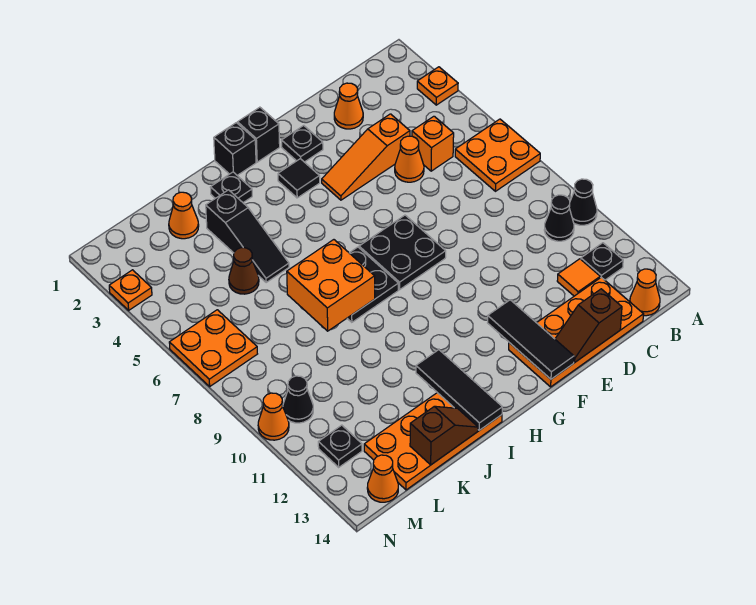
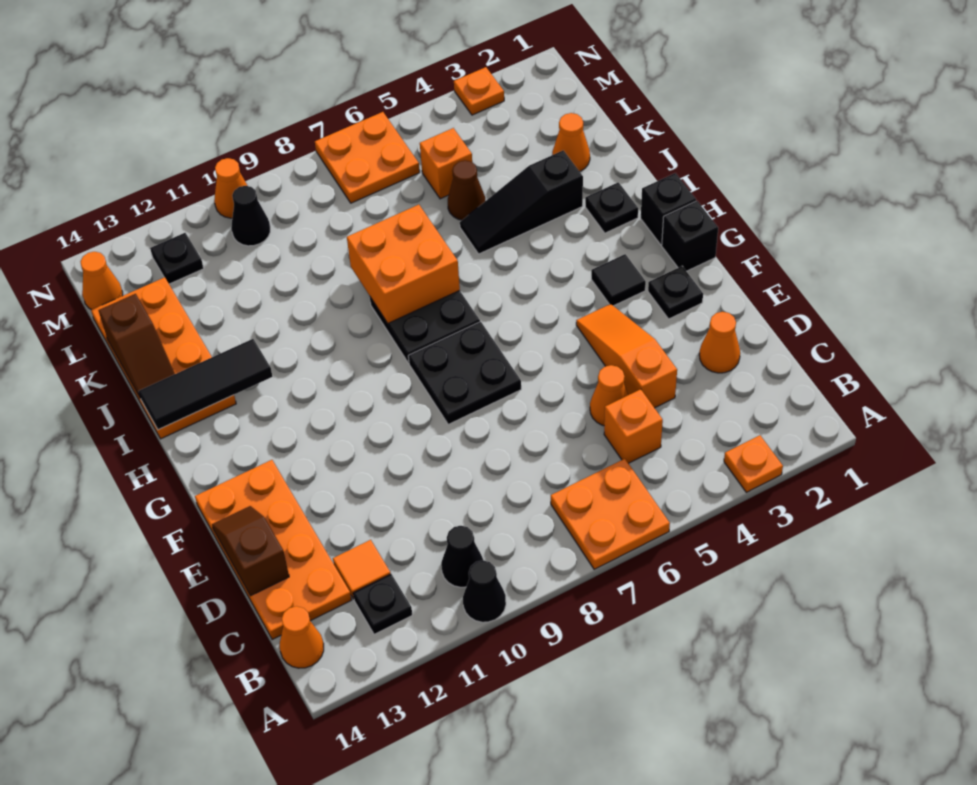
black 1x3 tile [488,300,574,379] -> none
none -> orange 1x1 brick [420,128,472,199]

